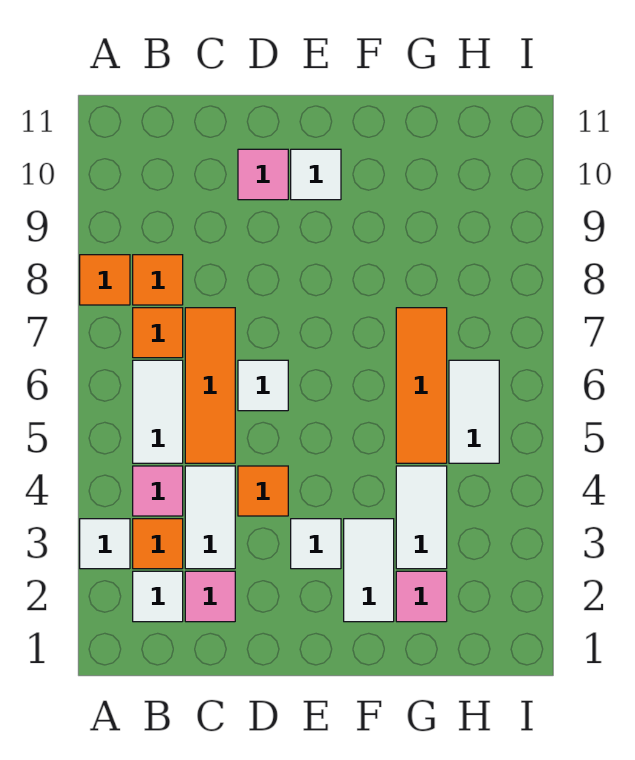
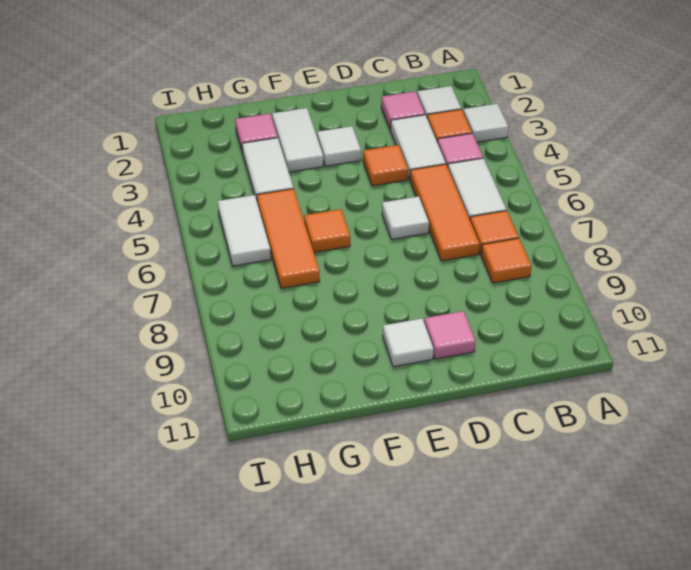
orange 1x1 tile [80,255,130,305] -> orange 1x1 tile moved to [304,209,350,252]

